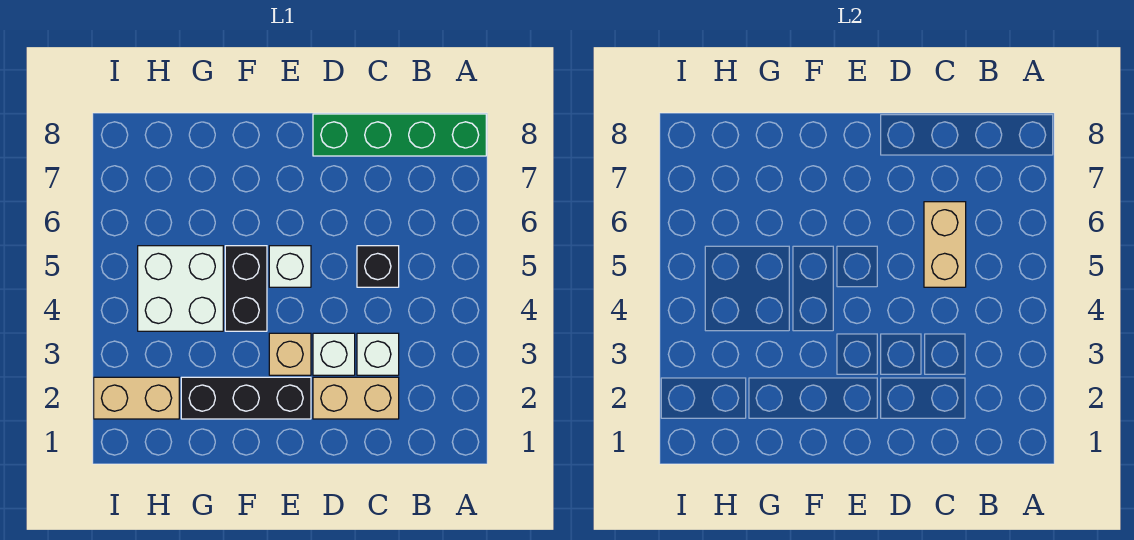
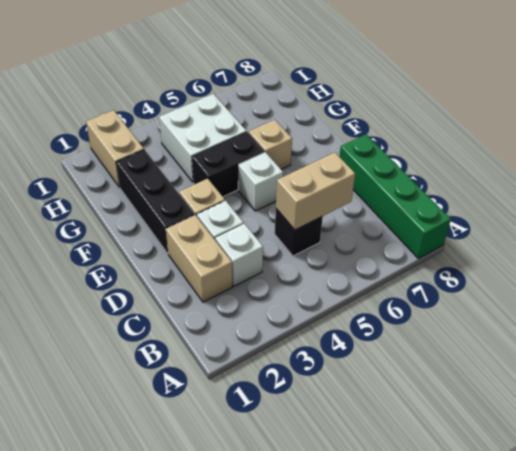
none -> tan 1x1 brick [249,120,292,169]

